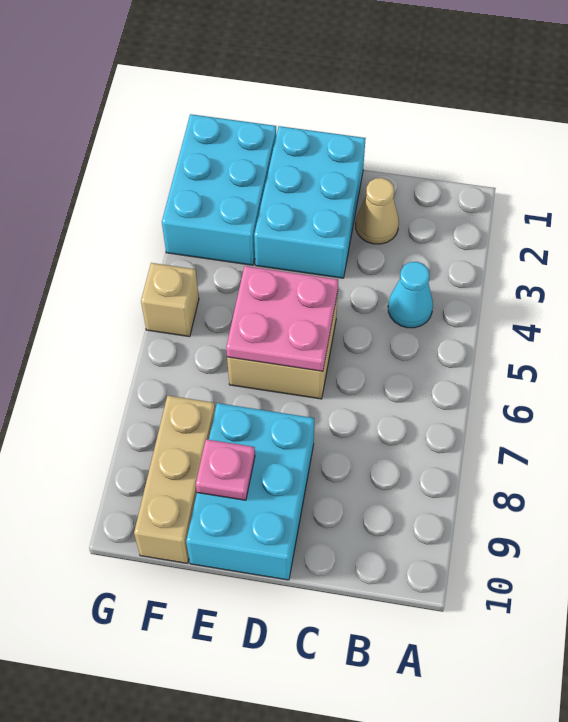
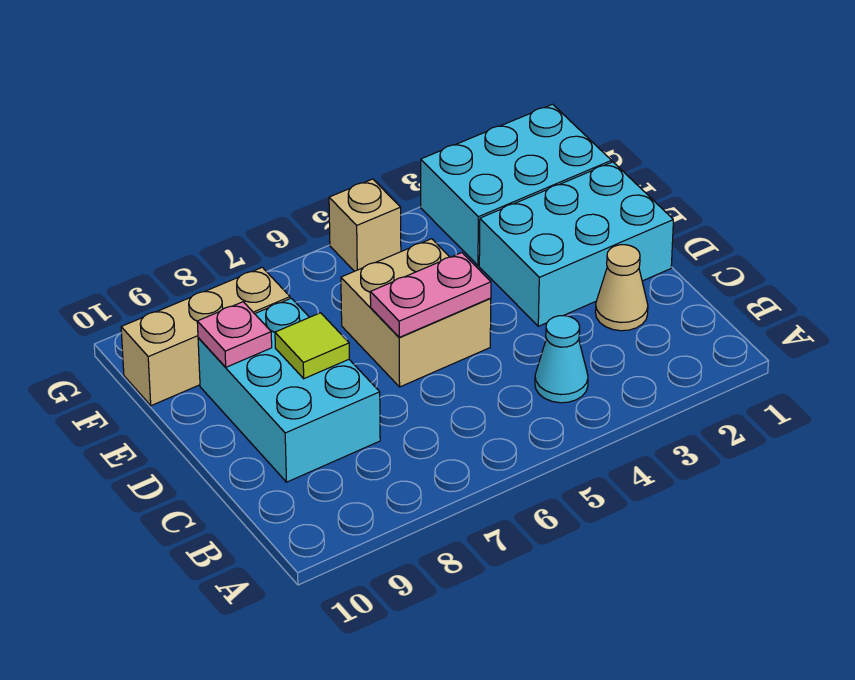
pink 2x2 plate [226,266,338,371] -> pink 1x2 plate [370,253,491,337]
cyan 2x3 brick [186,403,314,580] -> cyan 2x3 brick turned to [198,298,380,482]
none -> lime 1x1 tile [275,313,349,379]

